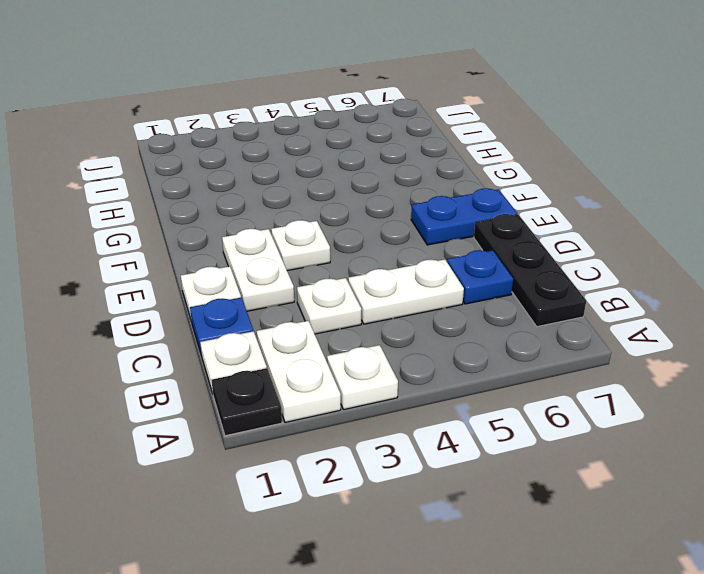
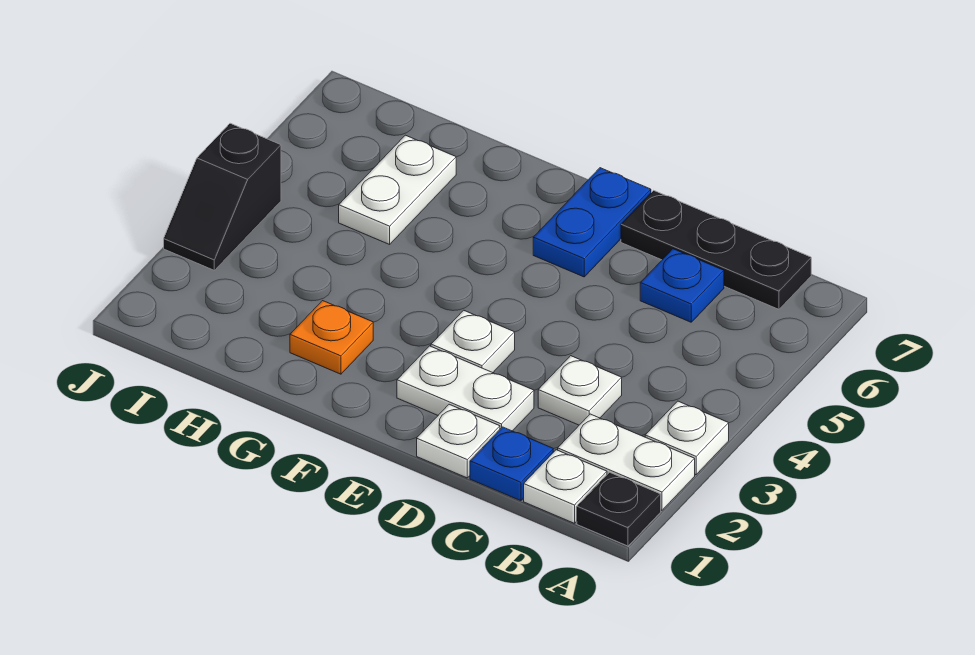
white 1x2 plate [348,259,464,324] -> white 1x2 plate moved to [339,135,456,244]
none -> orange 1x1 plate [290,301,373,374]
none -> black 1x2 slope [164,123,281,270]

